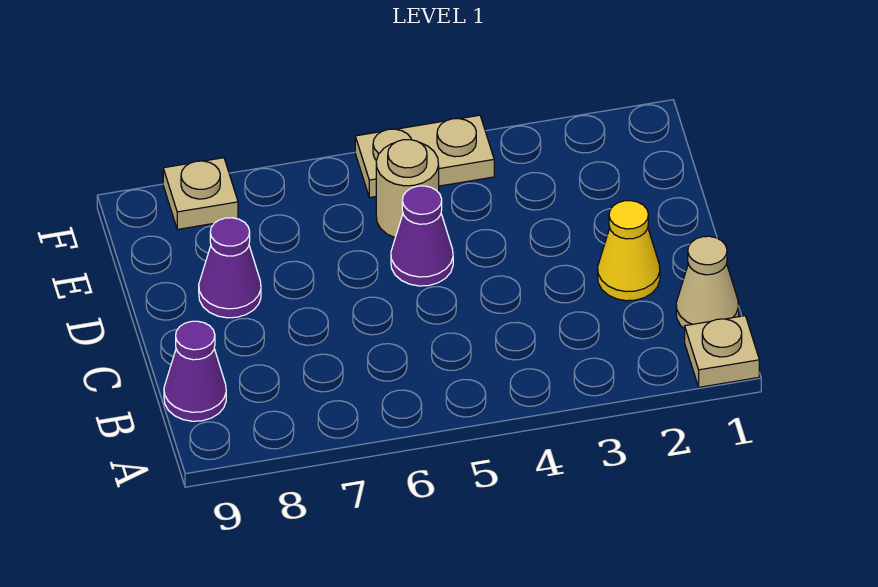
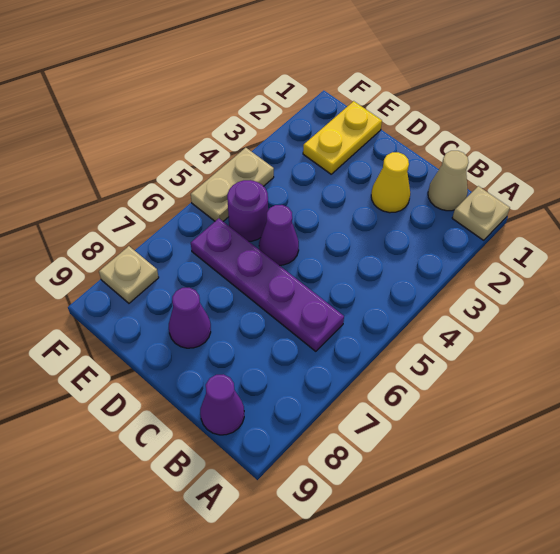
none -> purple 1x4 plate [191,218,344,351]
none -> yellow 1x2 plate [303,101,382,174]
tan 1x1 round brick [376,140,439,238] -> purple 1x1 round brick [227,180,268,241]

